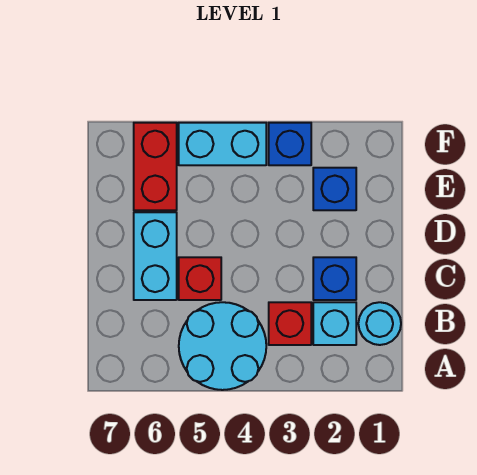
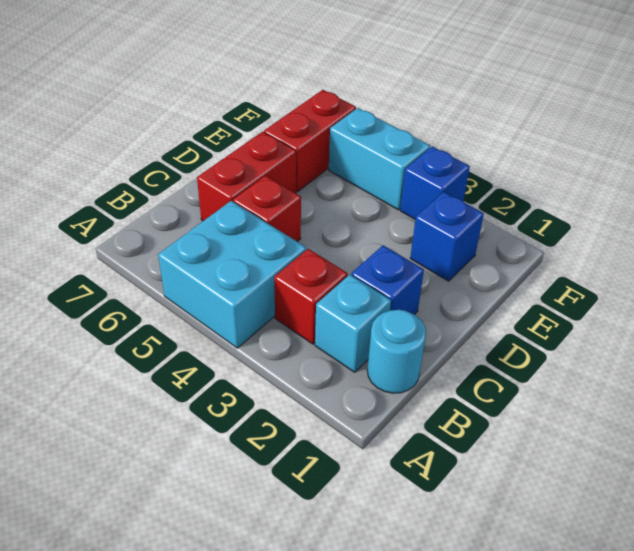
cyan 2x2 round brick [179,302,266,390] -> cyan 2x2 brick [158,201,306,348]
cyan 1x2 brick [134,212,177,300] -> red 1x2 brick [197,132,296,221]

